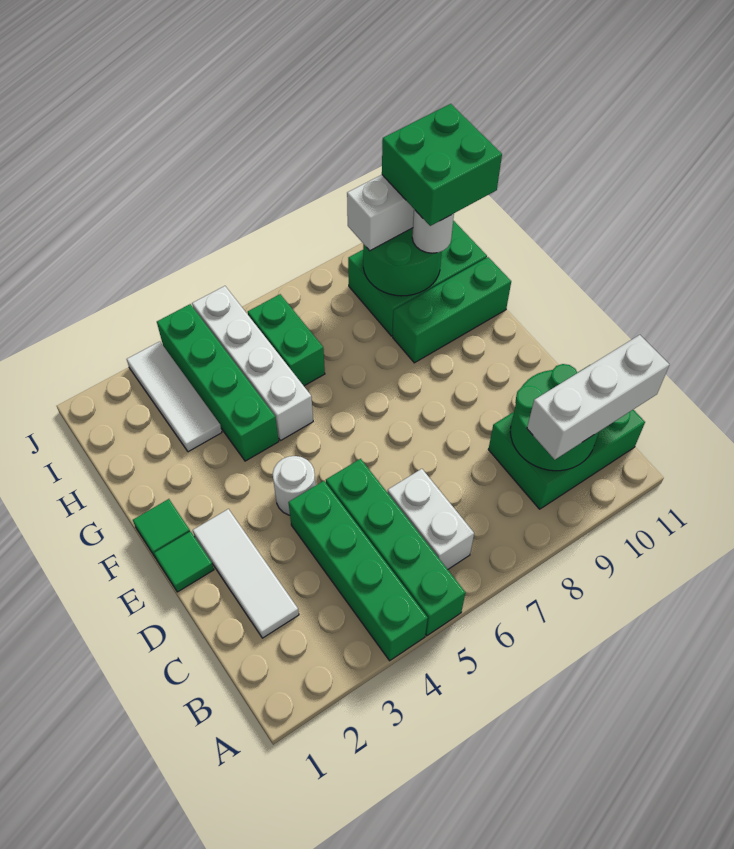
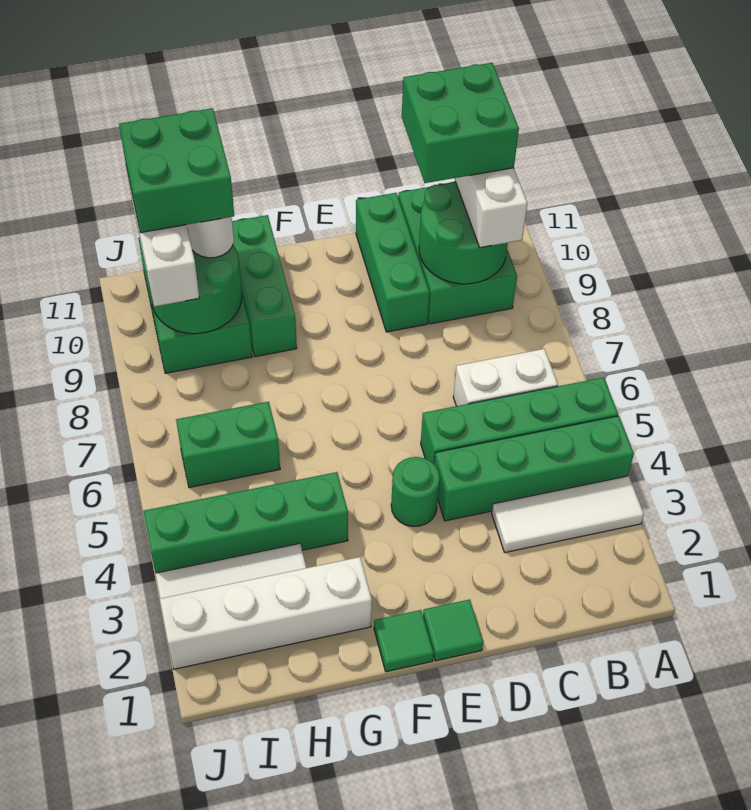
none -> green 2x2 brick [402,63,519,183]
white 1x3 tile [193,509,299,638] -> white 1x3 tile moved to [492,476,644,552]
none -> green 1x3 brick [356,193,430,332]
white 1x1 round brick [273,456,316,515] -> green 1x1 round brick [391,457,440,526]
white 1x4 brick [192,286,313,441] -> white 1x4 brick moved to [160,557,372,669]

